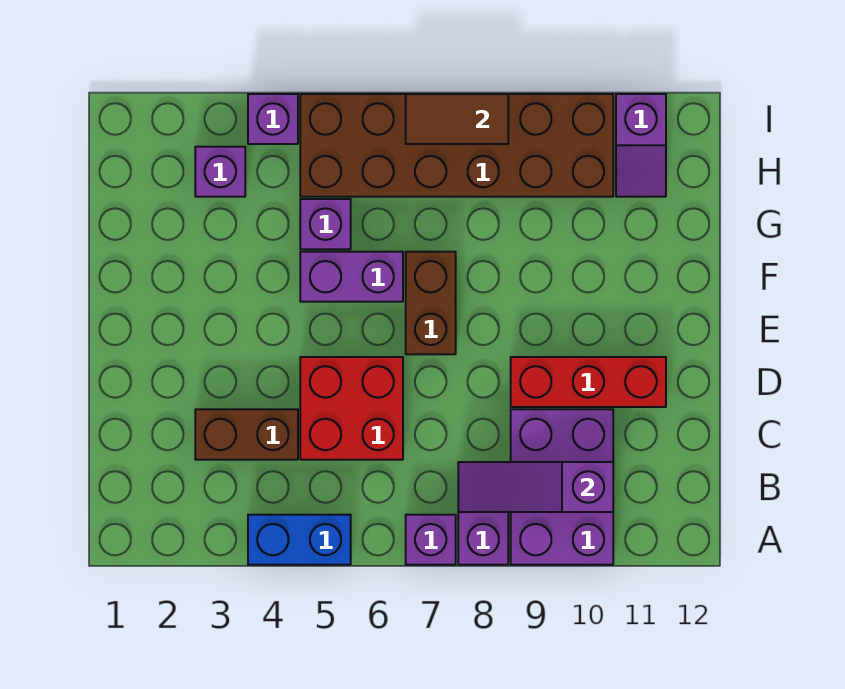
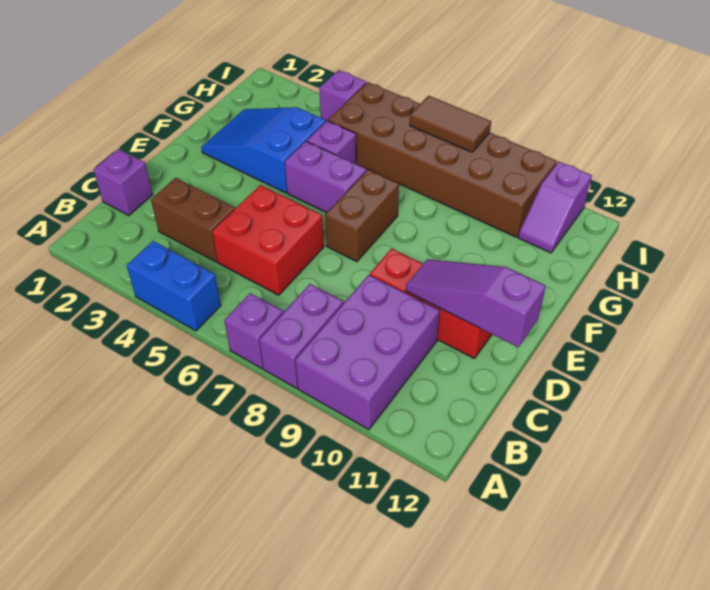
purple 1x3 slope [458,462,613,512] -> purple 1x3 slope moved to [406,259,546,347]
none -> blue 2x3 slope [201,107,326,193]
purple 1x1 brick [195,147,245,197] -> purple 1x1 brick moved to [93,149,153,215]

